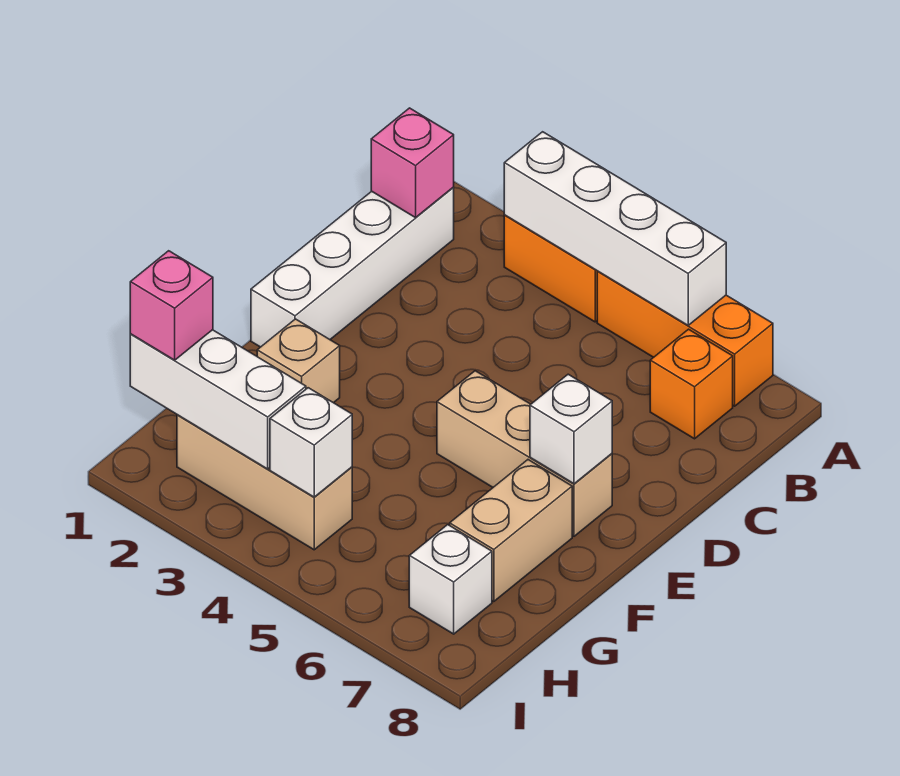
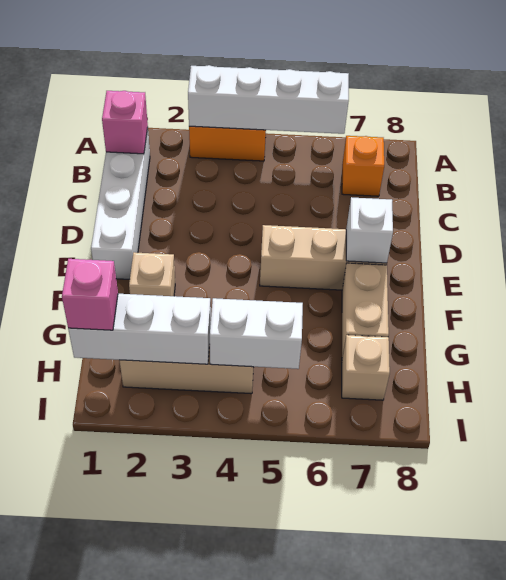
orange 1x3 brick [597,272,773,406] -> none
white 1x1 brick [270,388,352,497] -> white 1x2 brick [210,298,303,369]
white 1x1 brick [409,525,492,634] -> tan 1x1 brick [342,335,390,400]

